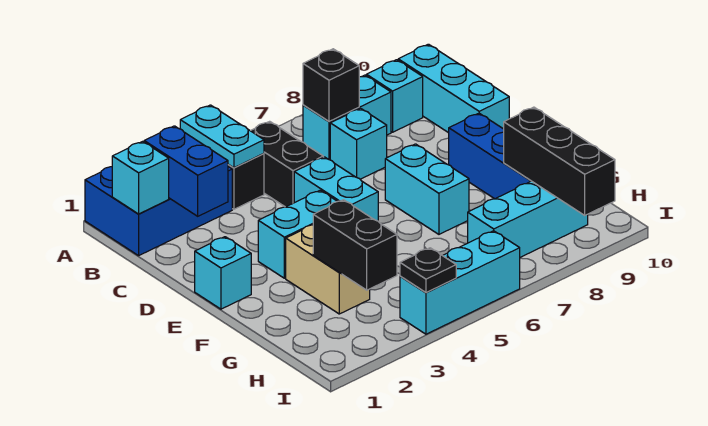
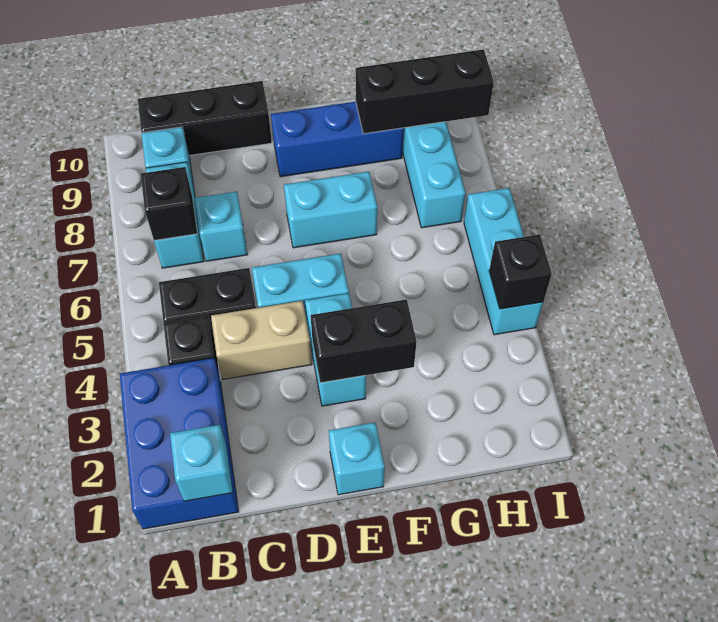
cyan 1x2 plate [180,105,264,168] -> none
blue 1x2 brick [144,126,228,216] -> none
cyan 1x3 brick [398,44,509,133] -> black 1x3 brick [138,81,272,156]
tan 1x2 brick [286,225,370,314] -> tan 1x2 brick moved to [211,301,312,379]
black 1x2 brick [313,200,397,290] -> black 1x2 brick moved to [310,299,417,383]
black 1x1 plate [400,248,456,293] -> black 1x1 brick [489,234,552,309]

